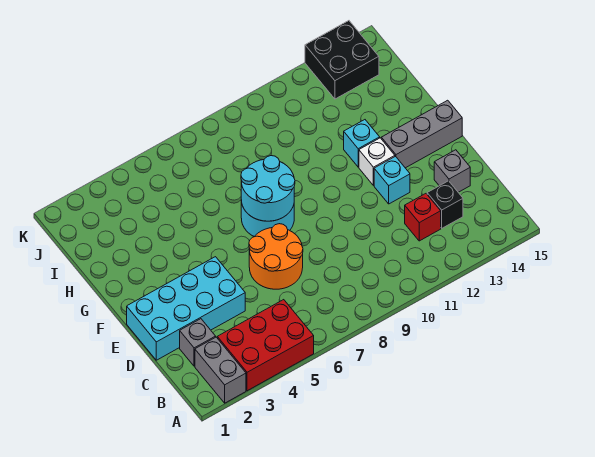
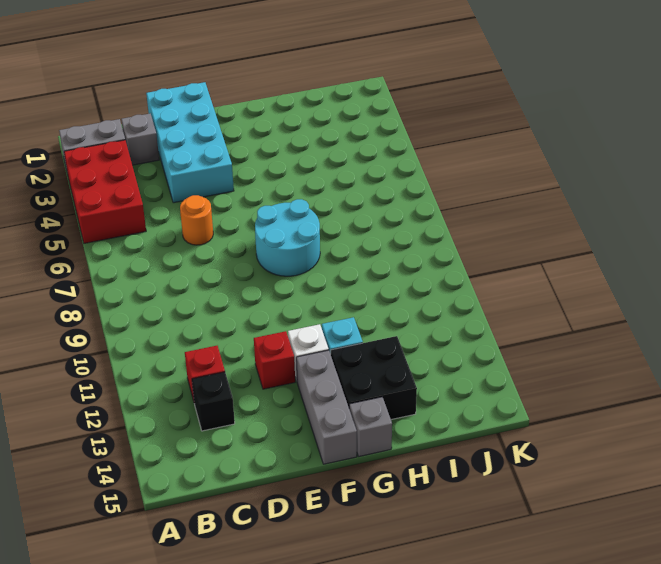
orange 2x2 round brick [249,224,303,289] -> orange 1x1 round brick [180,195,213,245]
grey 1x1 brick [434,150,470,192] -> grey 1x1 brick moved to [349,397,392,456]
cyan 1x1 brick [374,157,410,204] -> red 1x1 brick [254,331,295,389]
cyan 2x2 round brick [241,156,295,221] -> none
black 2x2 brick [305,21,379,99] -> black 2x2 brick moved to [331,336,417,420]

